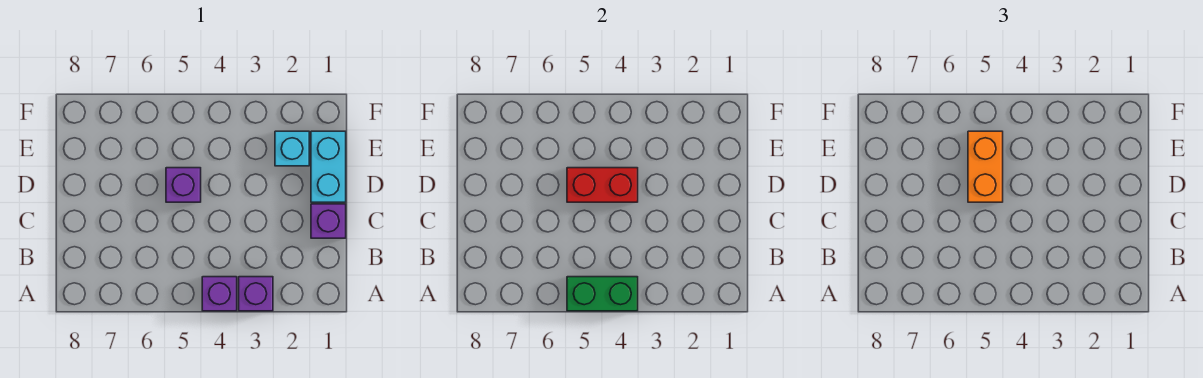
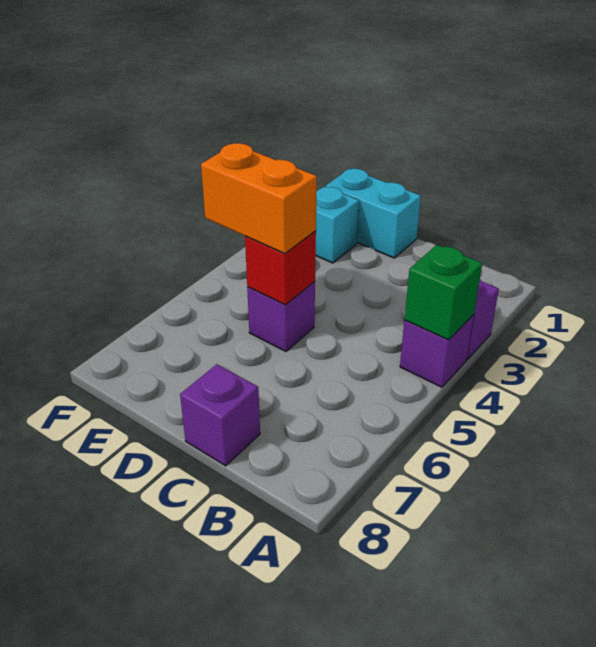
green 1x2 brick [567,277,638,311] -> green 1x1 brick [404,245,482,340]
purple 1x1 brick [311,204,346,238] -> purple 1x1 brick moved to [180,364,260,466]
red 1x2 brick [567,168,638,202] -> red 1x1 brick [245,231,316,305]

